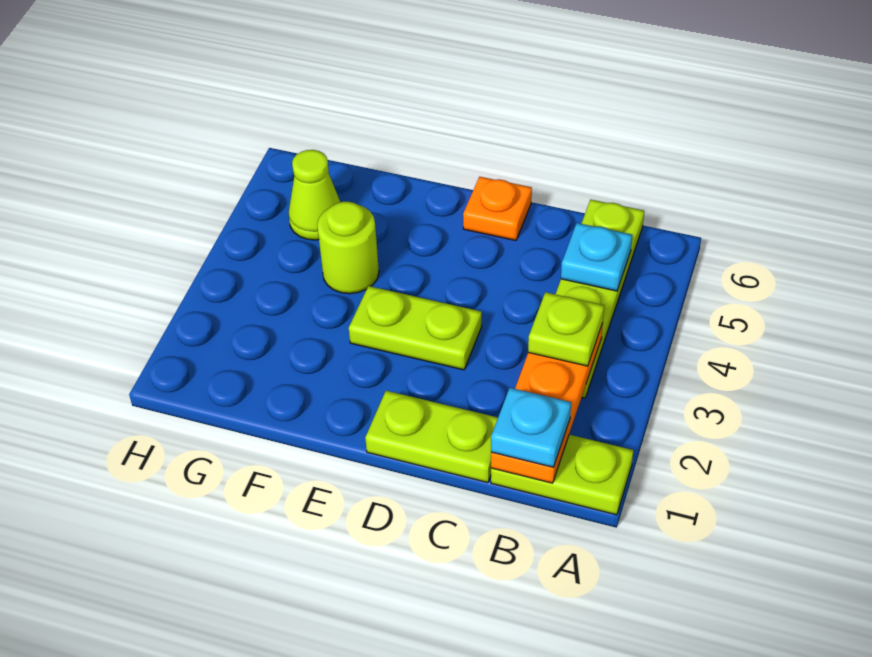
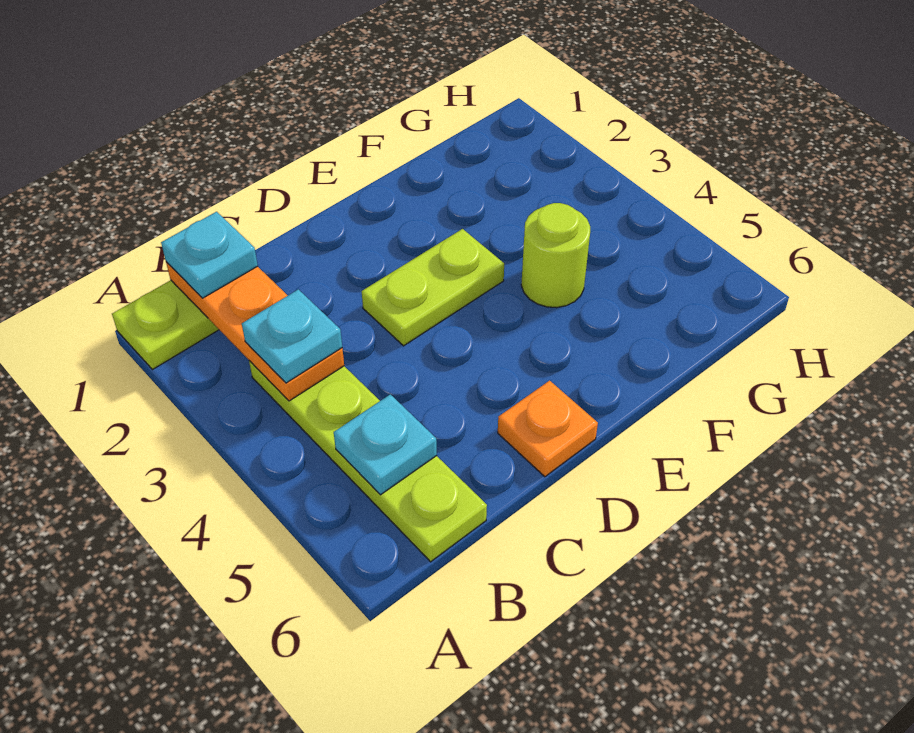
lime 1x1 plate [528,292,604,366] -> cyan 1x1 plate [242,289,342,383]
lime 1x2 plate [365,391,498,483] -> none
lime 1x1 cone [289,150,340,240] -> none

